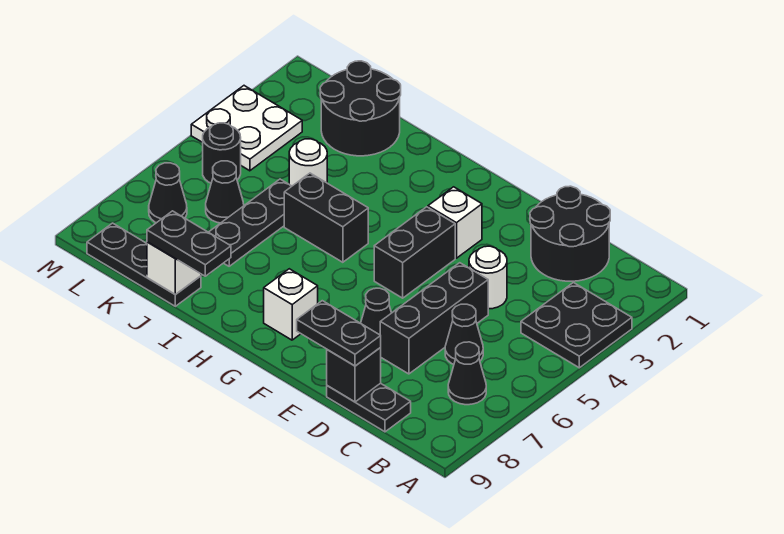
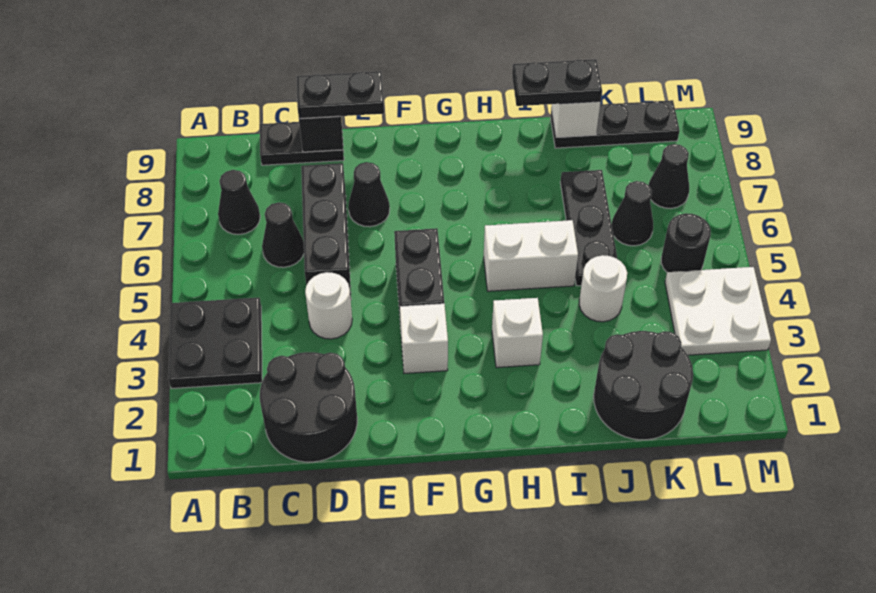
white 1x1 brick [264,269,318,340] -> white 1x1 brick moved to [492,298,543,368]
black 1x2 brick [284,173,368,262] -> white 1x2 brick [484,220,578,291]

